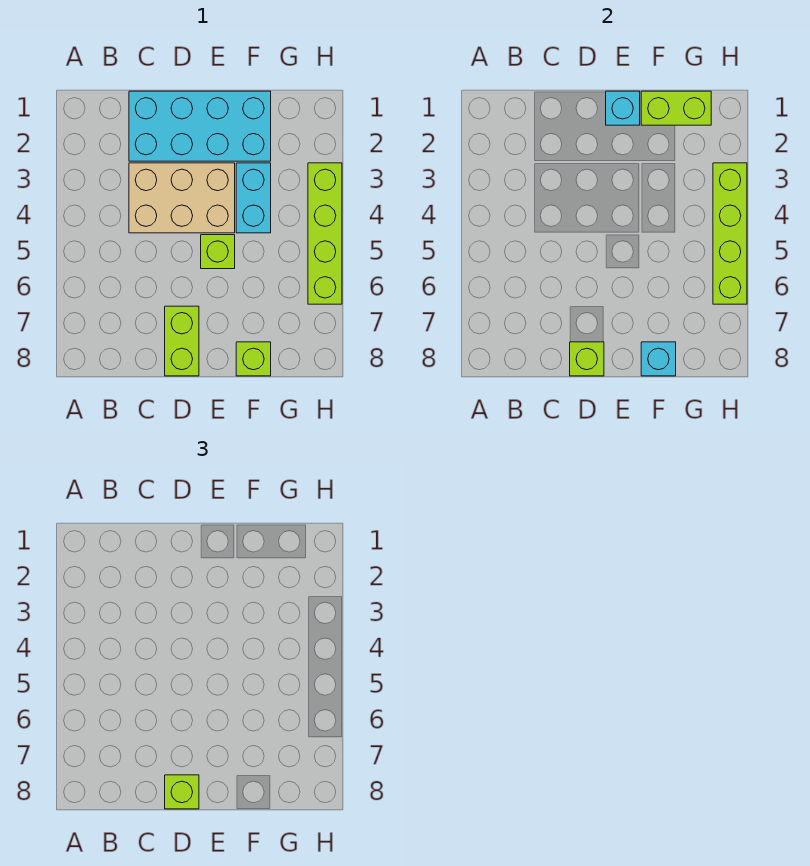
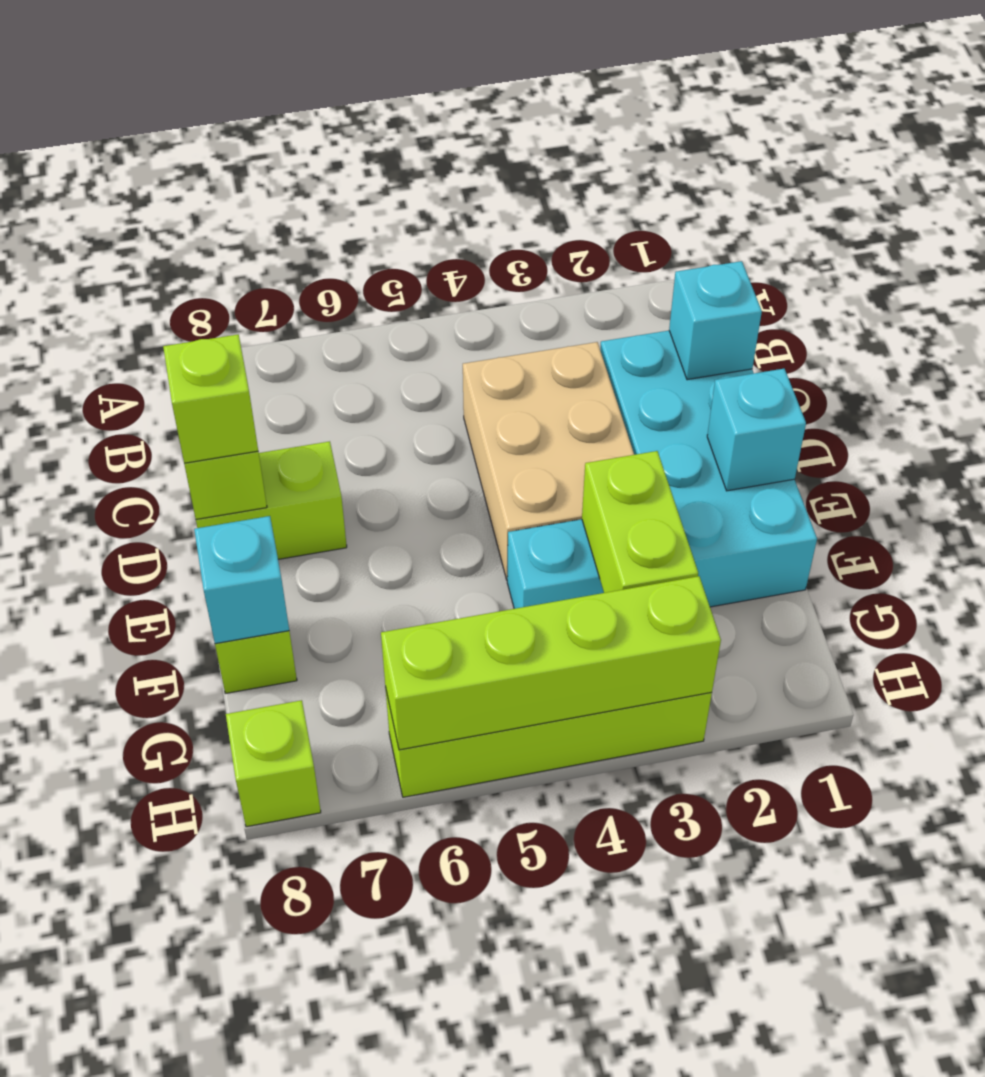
none -> cyan 1x1 brick [669,261,762,380]
lime 1x1 brick [201,235,235,269] -> lime 1x1 brick moved to [226,700,321,827]
lime 1x2 brick [641,91,711,125] -> lime 1x2 brick moved to [582,451,698,593]

